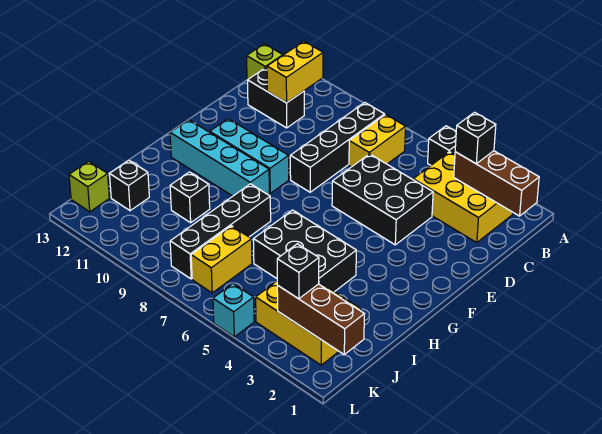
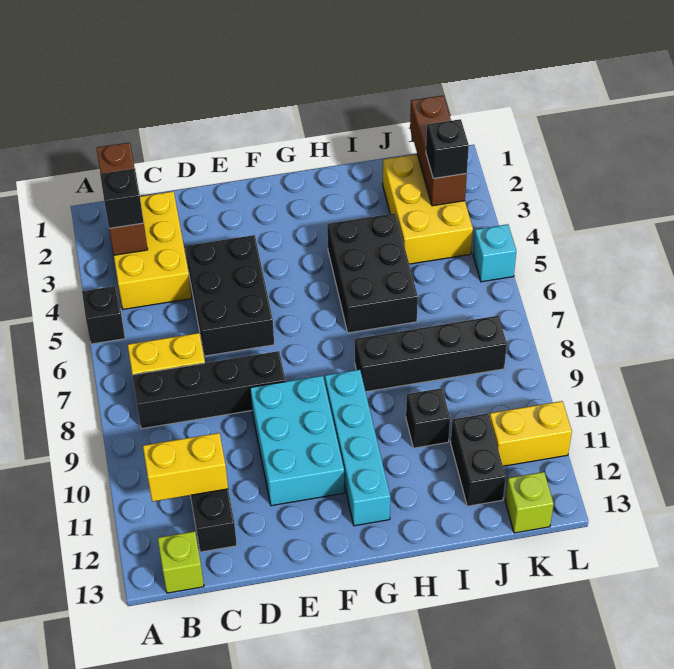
cyan 1x3 brick [210,119,289,193] -> cyan 2x3 brick [250,376,344,506]
yellow 1x2 brick [191,226,252,293] -> yellow 1x2 brick moved to [489,401,572,466]
black 1x1 brick [110,161,149,211] -> black 1x2 brick [451,414,506,506]

